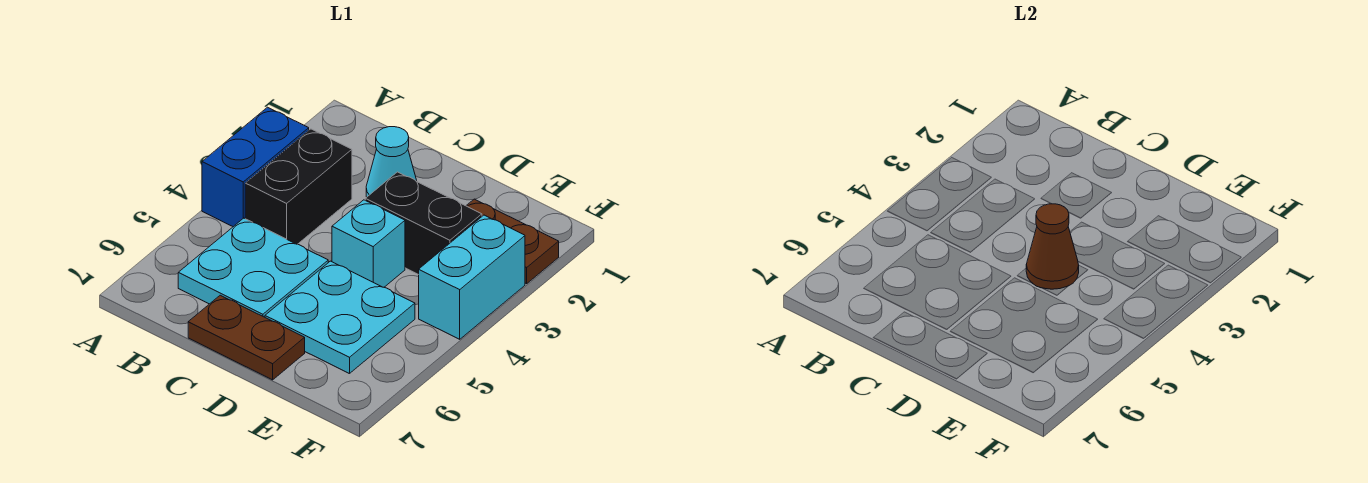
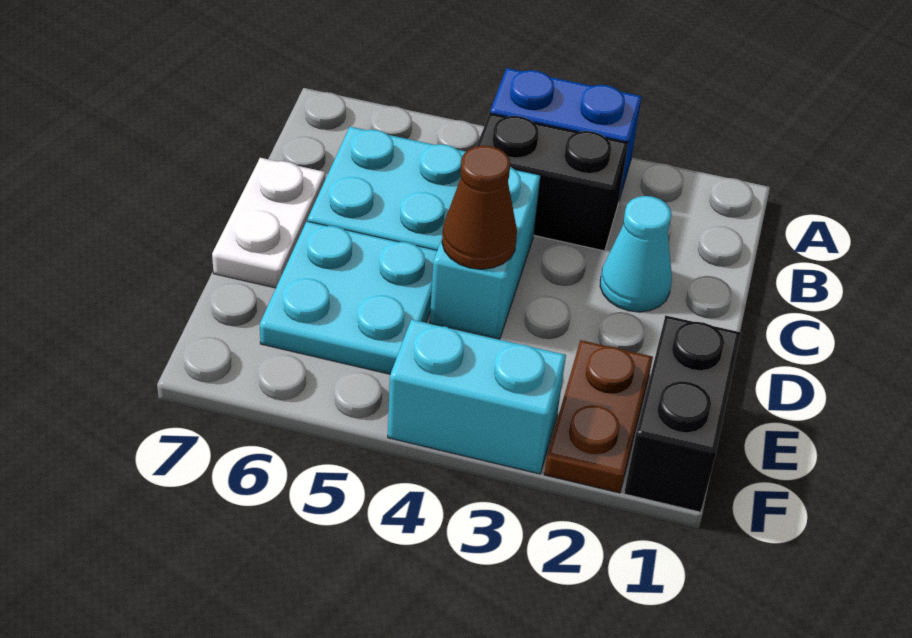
brown 1x2 plate [188,295,305,380] -> white 1x2 plate [212,158,325,288]
black 1x2 brick [365,172,482,275] -> black 1x2 brick moved to [624,316,741,512]
cyan 1x1 brick [332,200,405,287] -> cyan 1x2 brick [430,167,541,339]

